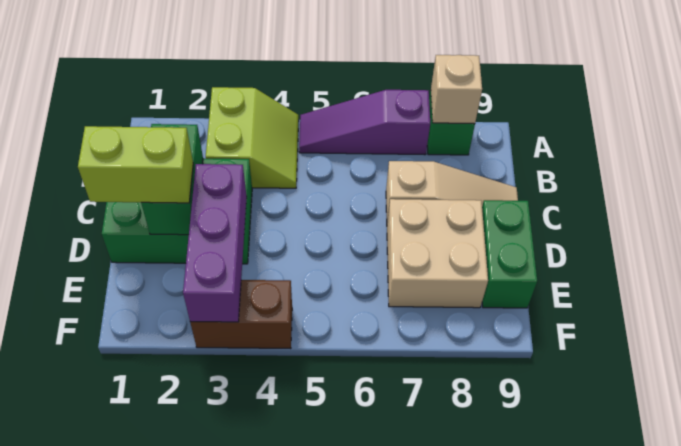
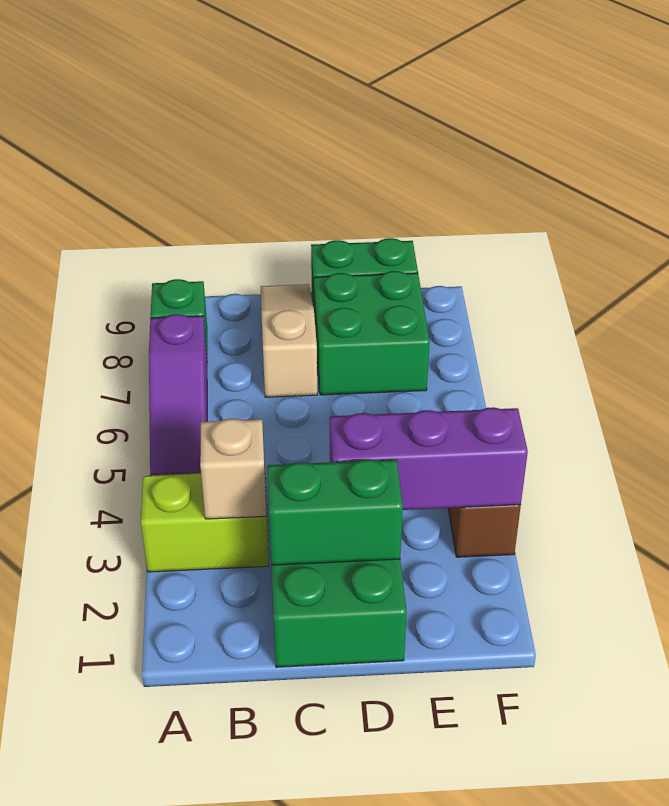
tan 1x1 brick [431,55,482,124] -> tan 1x1 brick moved to [200,419,266,519]
lime 1x2 brick [78,126,193,203] -> none
tan 2x2 brick [387,199,488,308] -> green 2x2 brick [314,271,430,395]

